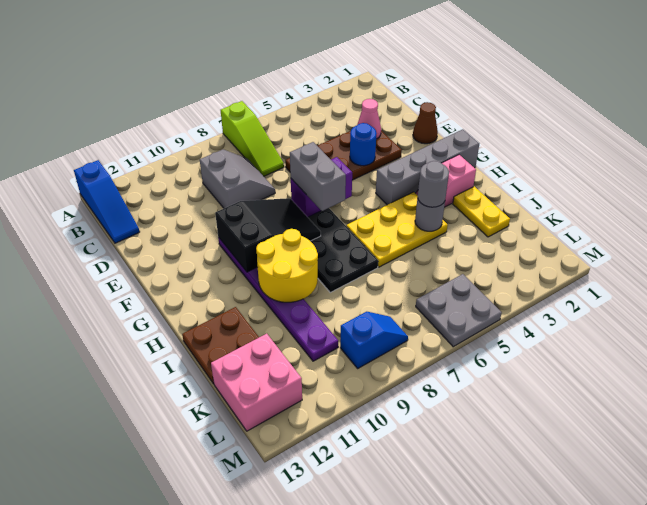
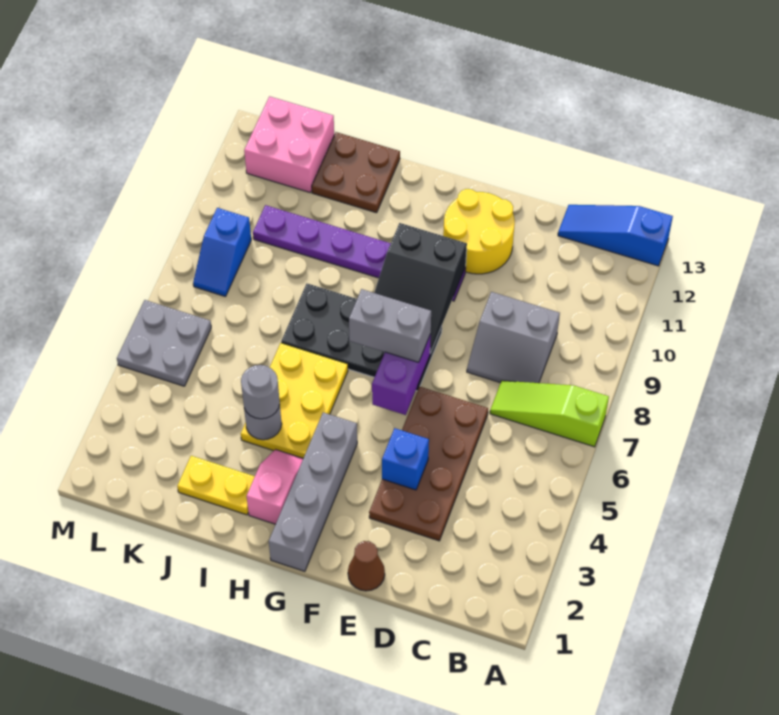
pink 1x1 cone [357,99,381,139] -> none
blue 1x1 round brick [350,123,377,166] -> blue 1x1 brick [382,428,429,490]
yellow 2x2 round brick [256,229,318,302] -> yellow 2x2 round brick moved to [443,189,515,274]

